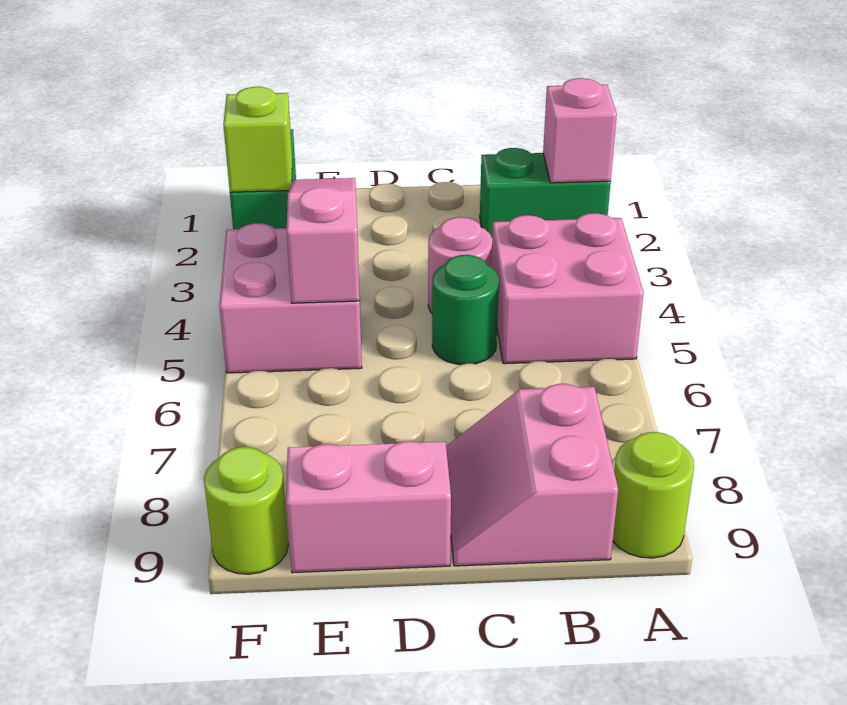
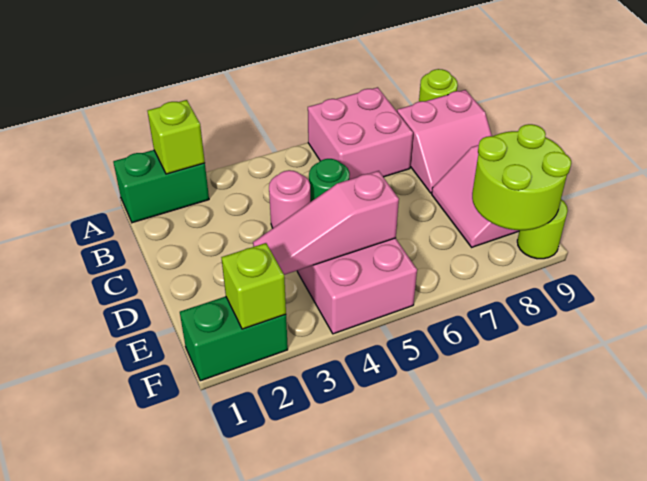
green 1x2 brick [480,148,611,237] -> green 1x2 brick turned to [113,150,209,223]
pink 1x1 brick [543,78,617,183] -> lime 1x1 brick [148,100,205,174]
pink 2x2 brick [492,213,644,364] -> pink 2x2 brick moved to [308,87,413,180]
none -> lime 2x2 round brick [472,124,571,230]

